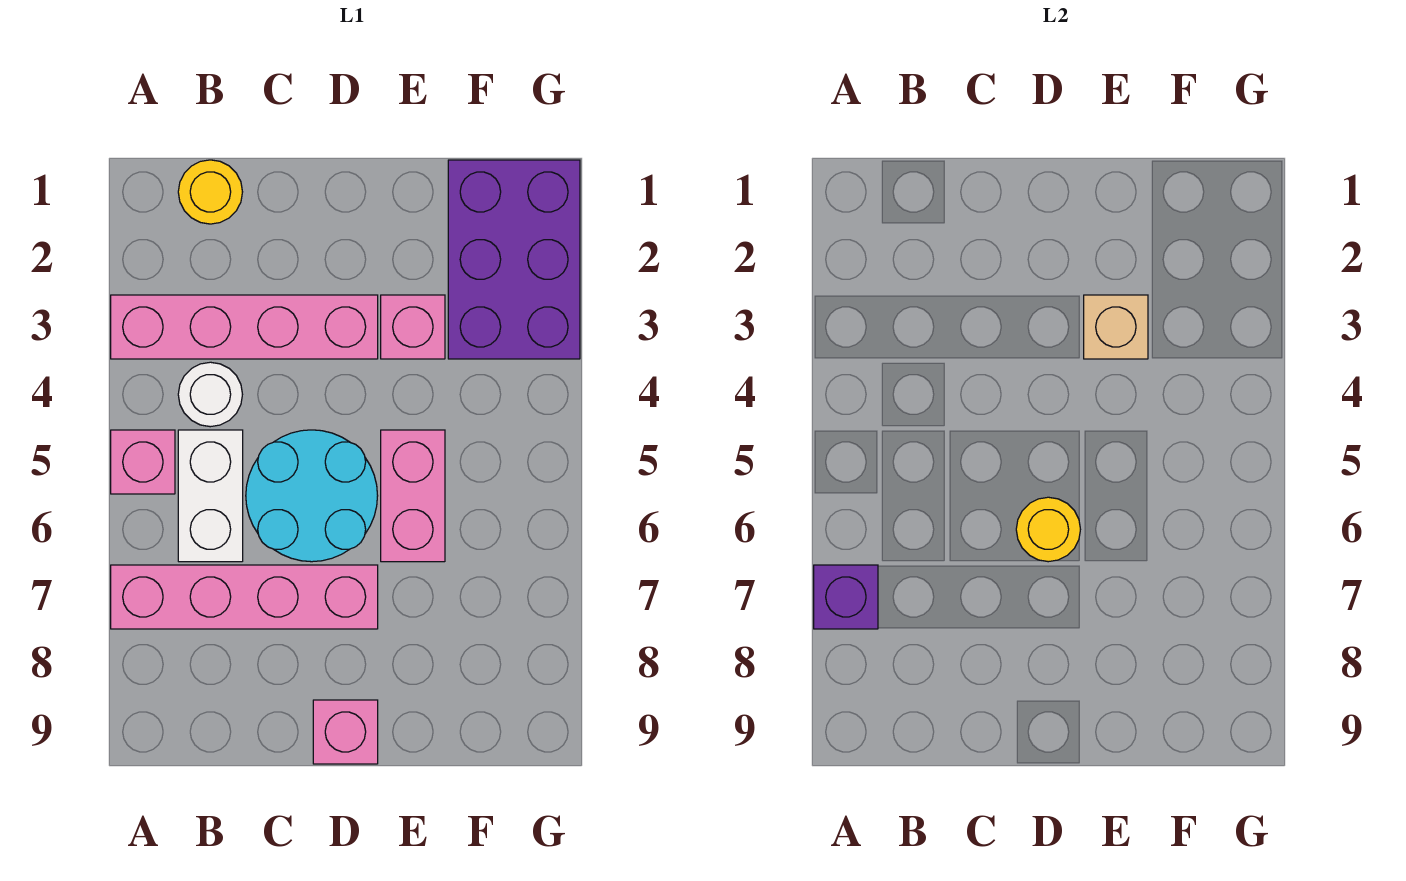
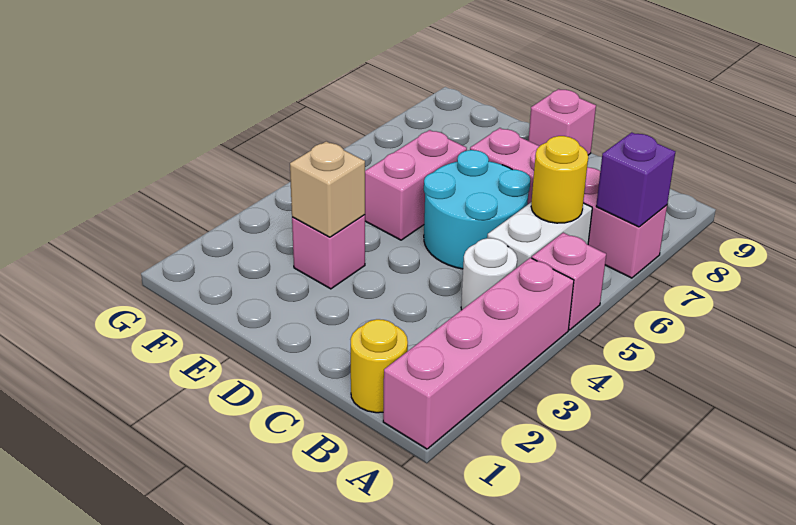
pink 1x4 brick [111,295,378,359] -> pink 1x4 brick turned to [383,258,574,449]
yellow 1x1 round brick [1016,497,1080,562] -> yellow 1x1 round brick moved to [531,136,588,223]
purple 2x3 brick [448,160,580,359] -> none

